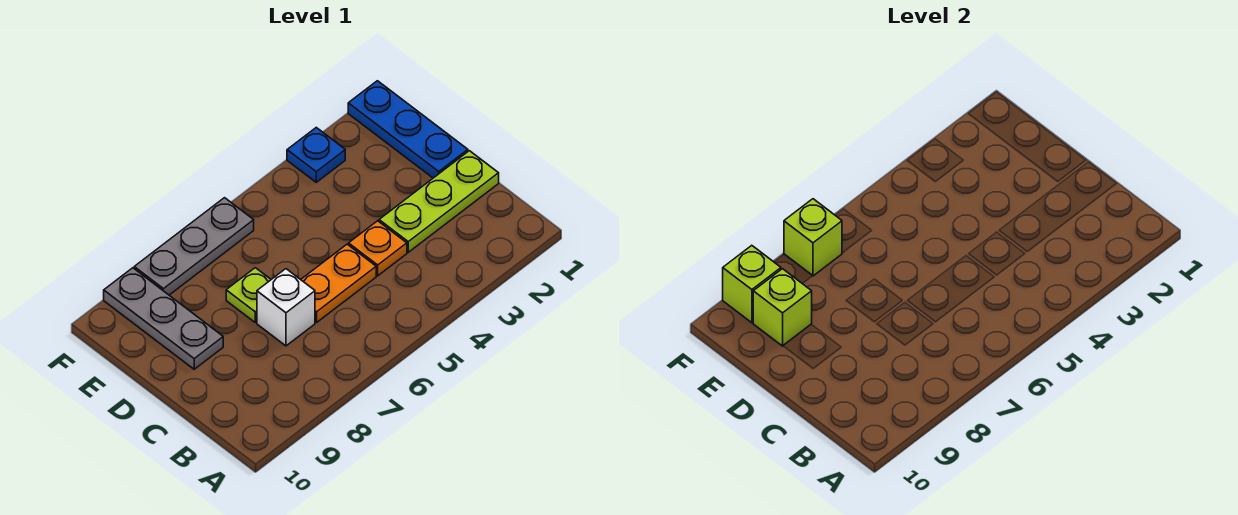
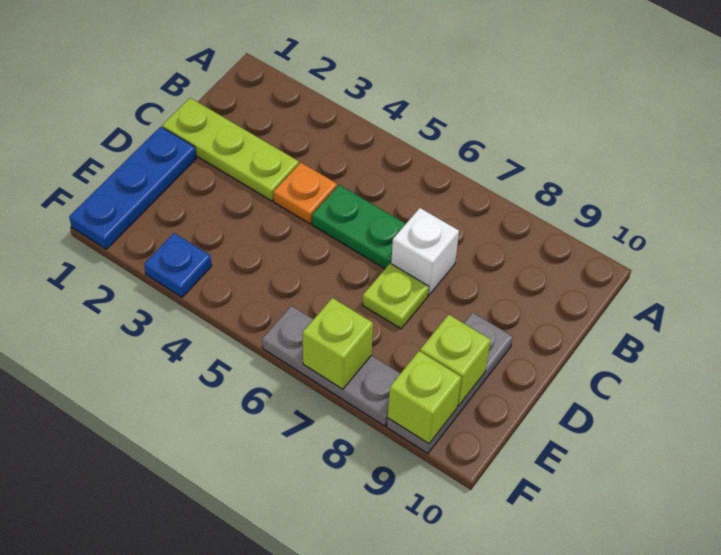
orange 1x2 plate [301,244,376,322] -> green 1x2 plate [312,185,405,269]

